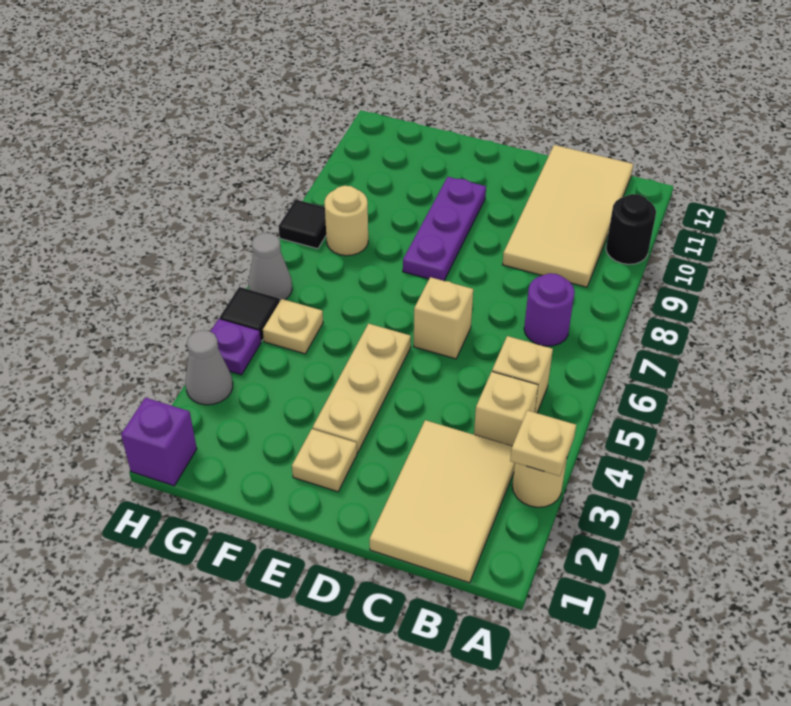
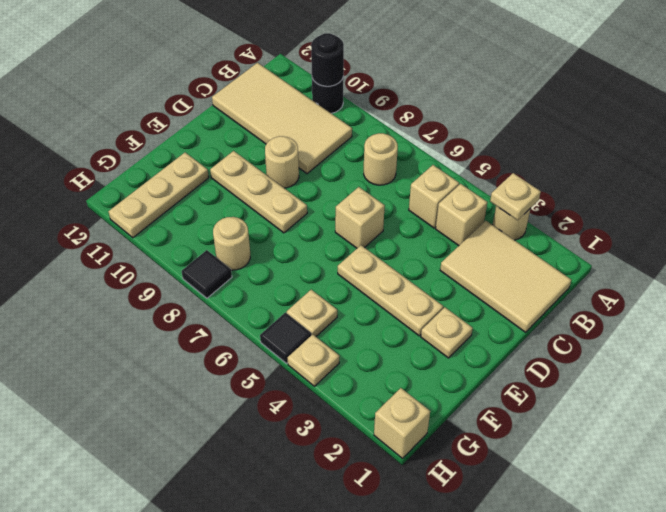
none -> black 1x1 round brick [311,33,344,86]
purple 1x1 round brick [524,273,575,346] -> tan 1x1 round brick [364,133,398,185]
none -> tan 1x1 round brick [265,136,299,188]
purple 1x3 plate [403,177,486,281] -> tan 1x3 plate [210,151,307,233]
none -> tan 1x3 plate [108,153,209,238]
purple 1x1 brick [121,398,197,486] -> tan 1x1 brick [374,388,430,458]
grey 1x1 cone [185,330,233,405] -> none
purple 1x1 plate [210,319,261,375] -> tan 1x1 plate [288,334,340,386]
grey 1x1 cone [248,233,292,300] -> none

